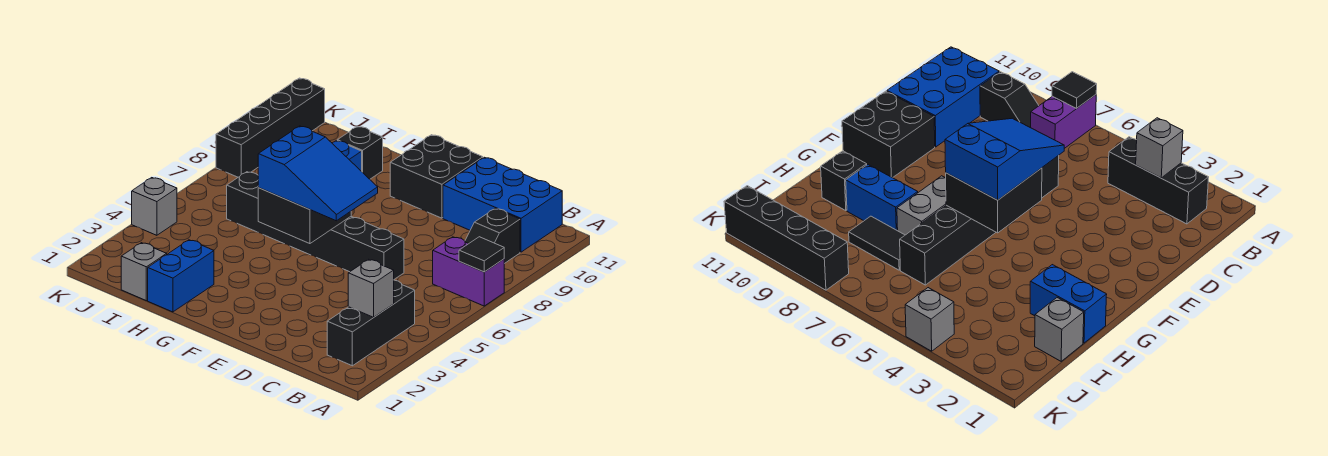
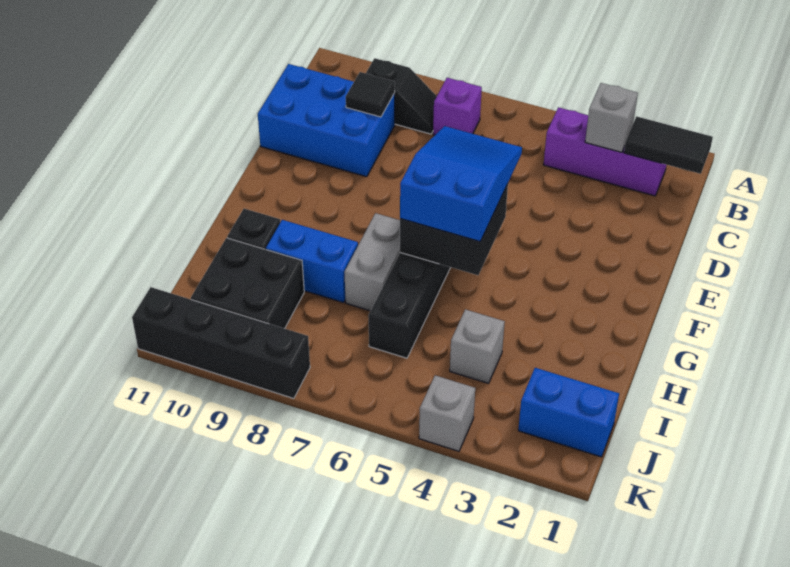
purple 1x2 brick [433,237,504,306] -> purple 1x1 brick [433,78,482,135]
black 1x1 tile [459,237,504,272] -> black 1x1 tile moved to [346,72,395,117]
black 1x3 brick [327,280,415,366] -> purple 1x3 brick [544,107,666,196]
blue 2x3 brick [443,157,562,252] -> blue 2x3 brick turned to [258,64,395,177]
black 2x2 brick [390,135,483,218] -> black 2x2 brick moved to [191,238,304,329]
blue 1x2 brick [148,240,214,312] -> blue 1x2 brick moved to [518,368,619,457]
grey 1x1 brick [121,243,167,301] -> grey 1x1 brick moved to [450,309,505,383]
black 1x2 tile [849,216,905,270] -> black 1x2 tile moved to [624,116,713,174]

